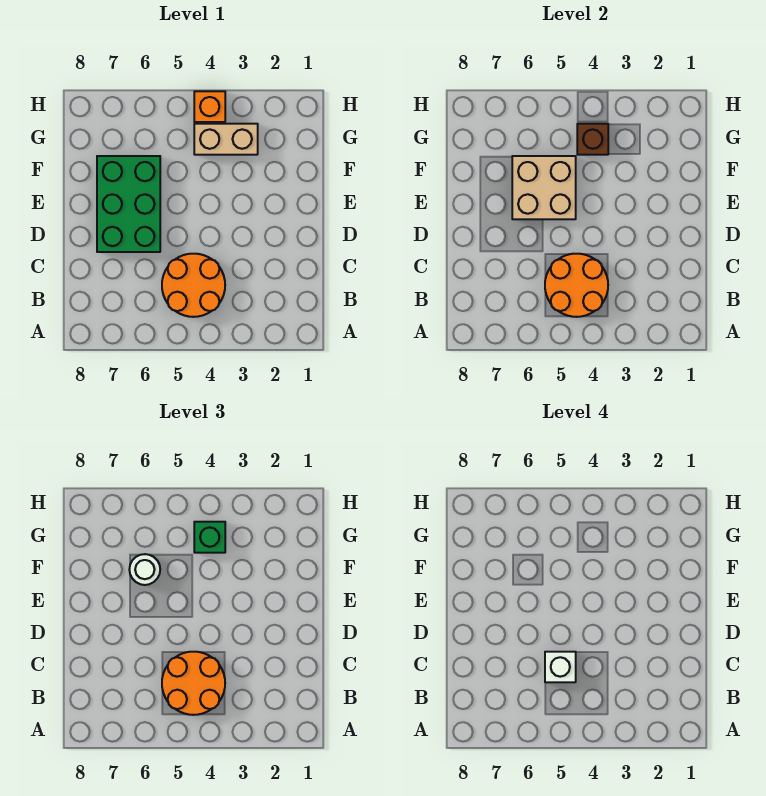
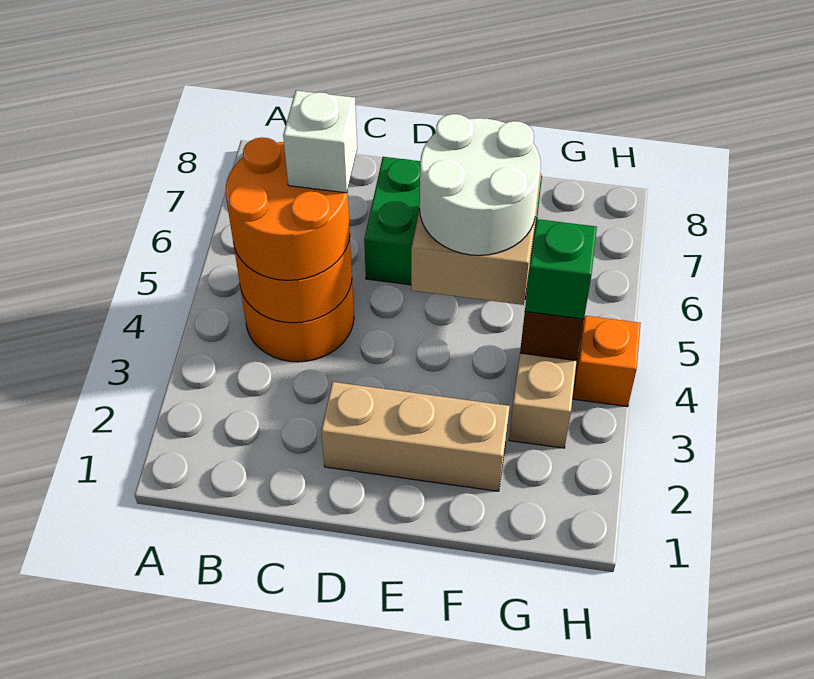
none -> tan 1x3 brick [321,382,510,491]
white 1x1 round brick [129,554,160,585] -> white 2x2 round brick [420,114,541,255]

